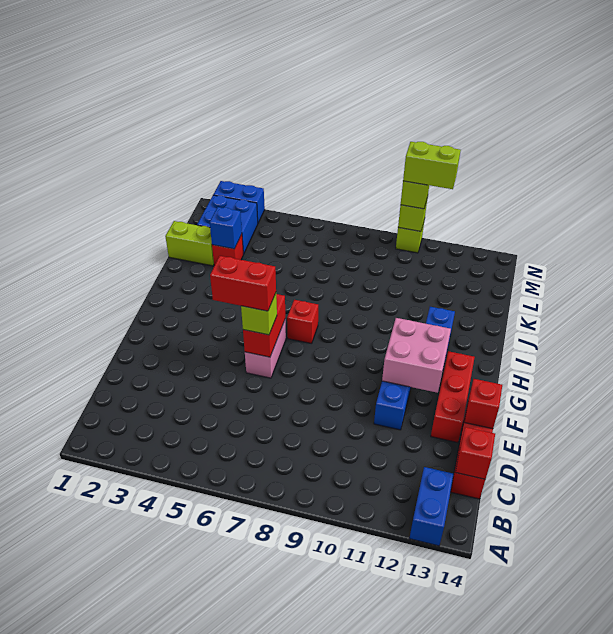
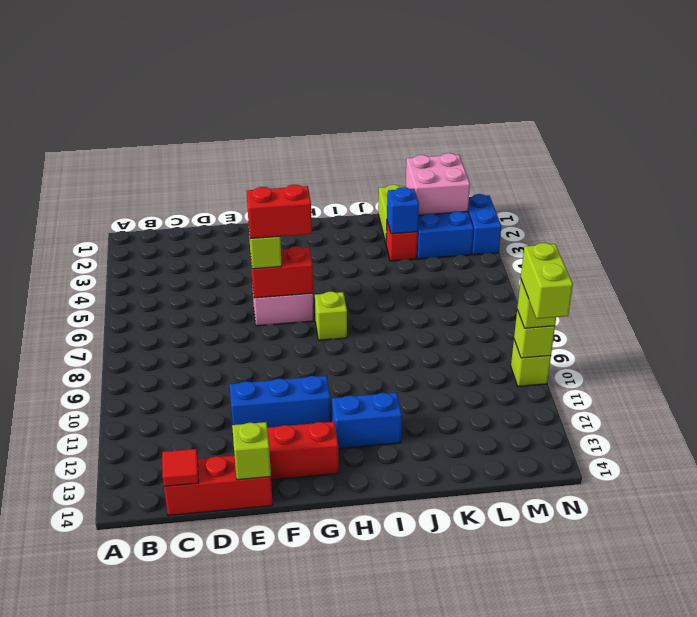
blue 1x2 brick [409,467,454,546] -> none
red 1x1 brick [456,427,495,479] -> red 1x1 tile [162,449,199,486]
red 1x1 brick [464,379,502,429] -> lime 1x1 brick [232,422,271,480]
red 1x2 brick [210,256,276,311] -> red 1x2 brick turned to [247,185,312,239]
pink 2x2 brick [382,318,451,393] -> pink 2x2 brick moved to [406,153,470,215]
red 1x1 brick [287,300,318,344] -> lime 1x1 brick [315,292,347,340]

